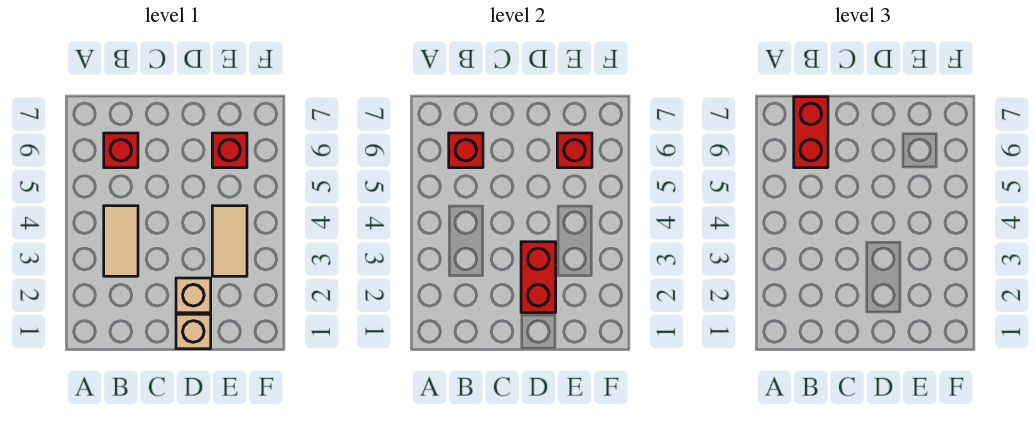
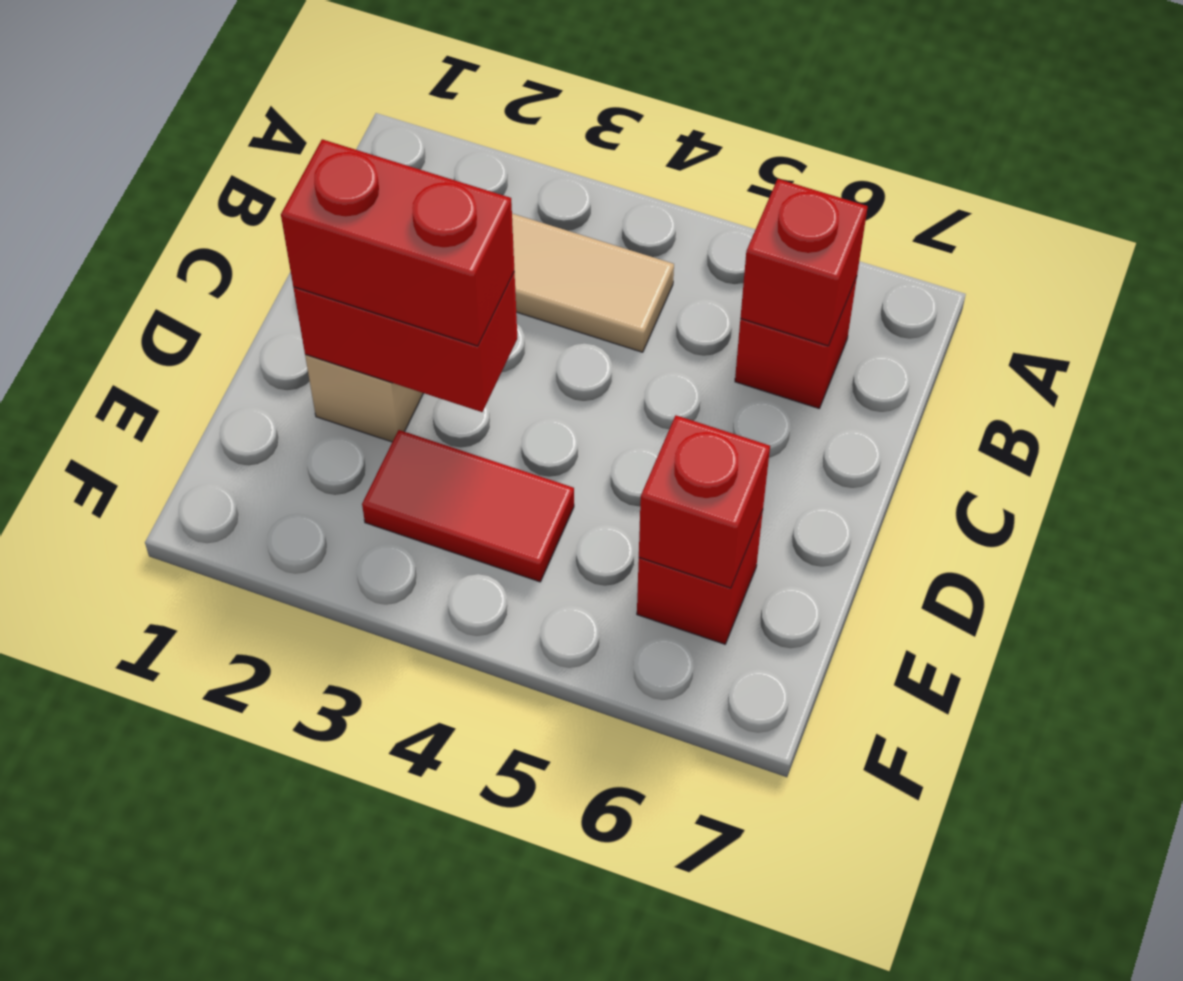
red 1x2 brick [794,97,828,168] -> red 1x2 brick moved to [281,139,514,346]
tan 1x1 brick [176,314,211,349] -> none
tan 1x2 tile [212,206,247,276] -> red 1x2 tile [362,430,574,582]

